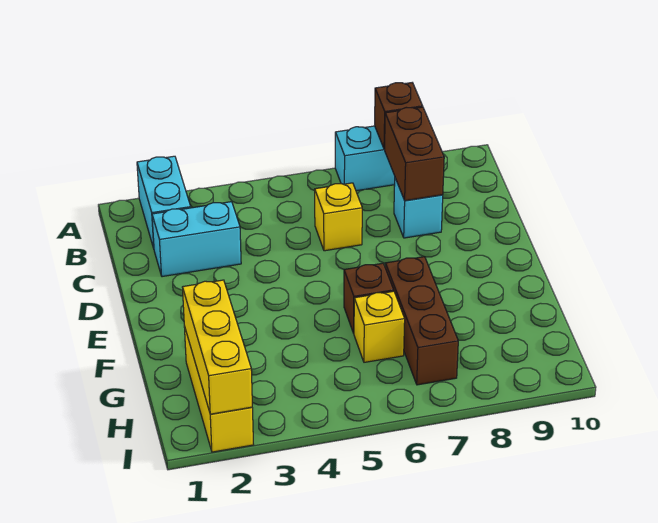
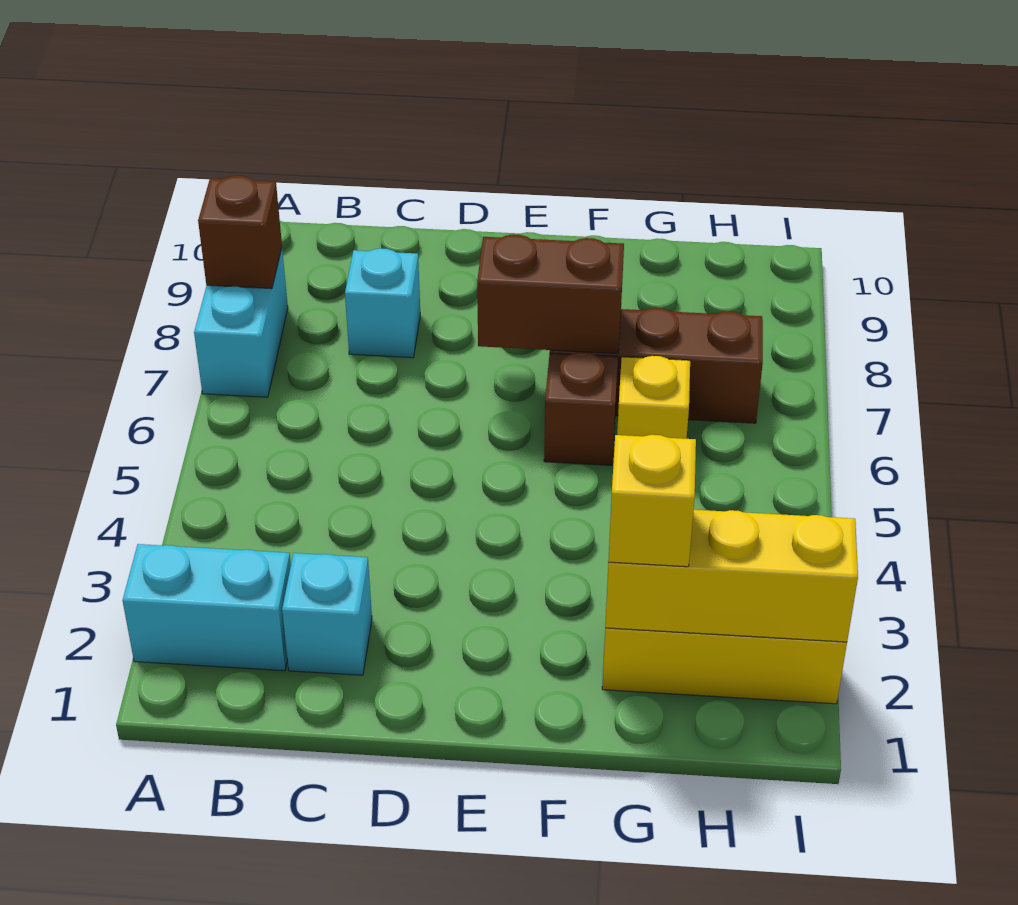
brown 1x2 brick [384,107,444,201] -> brown 1x2 brick moved to [477,235,624,354]
cyan 1x2 brick [152,202,241,277] -> cyan 1x1 brick [282,553,372,675]
yellow 1x1 brick [315,183,362,251] -> yellow 1x1 brick moved to [608,435,696,567]

